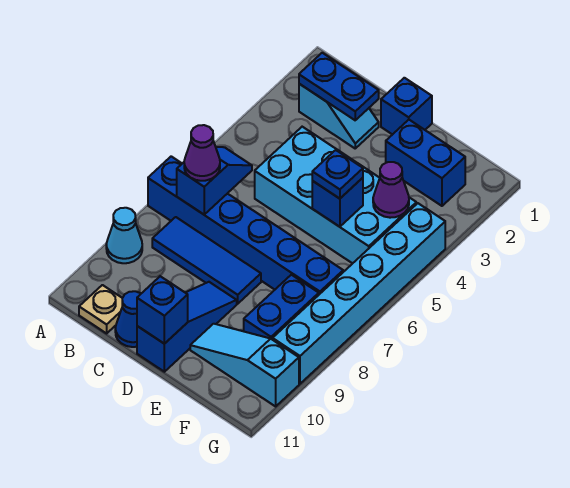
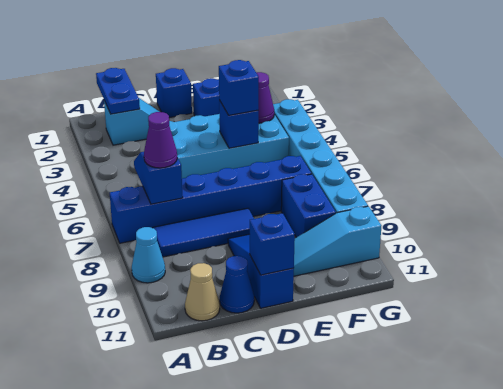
blue 1x2 plate [299,53,379,120] -> blue 1x2 plate turned to [96,68,140,114]
tan 1x1 plate [79,285,123,333] -> tan 1x1 cone [185,263,220,321]
blue 1x1 plate [312,150,363,199] -> blue 1x1 brick [219,60,259,115]

